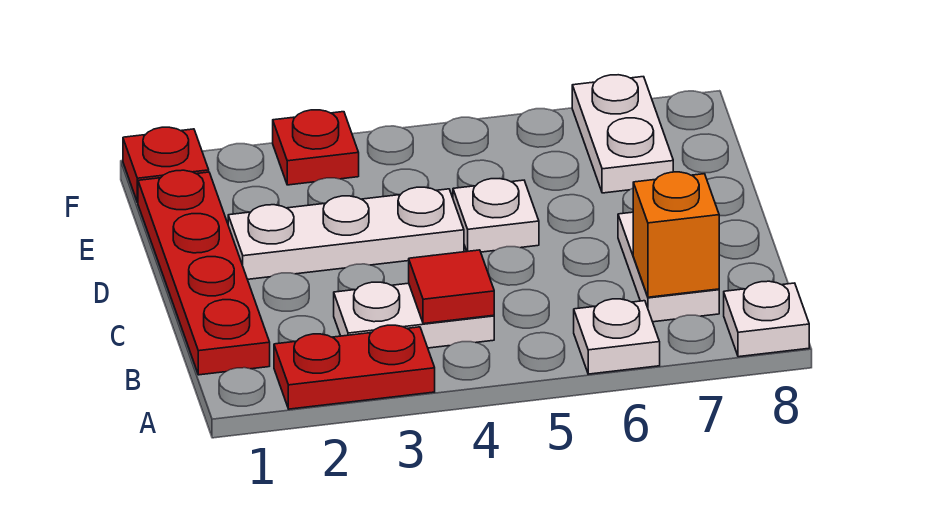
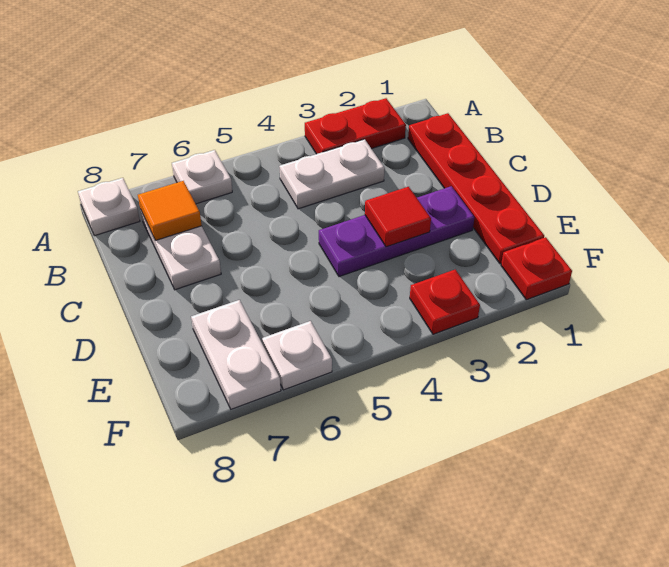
red 1x1 tile [409,250,494,324] -> red 1x1 tile moved to [365,187,431,247]
orange 1x1 brick [633,172,719,297] -> orange 1x1 tile [138,181,202,241]
white 1x3 plate [228,187,464,279] -> purple 1x3 plate [319,186,474,277]
white 1x1 plate [453,179,539,252] -> white 1x1 plate moved to [262,321,332,390]

